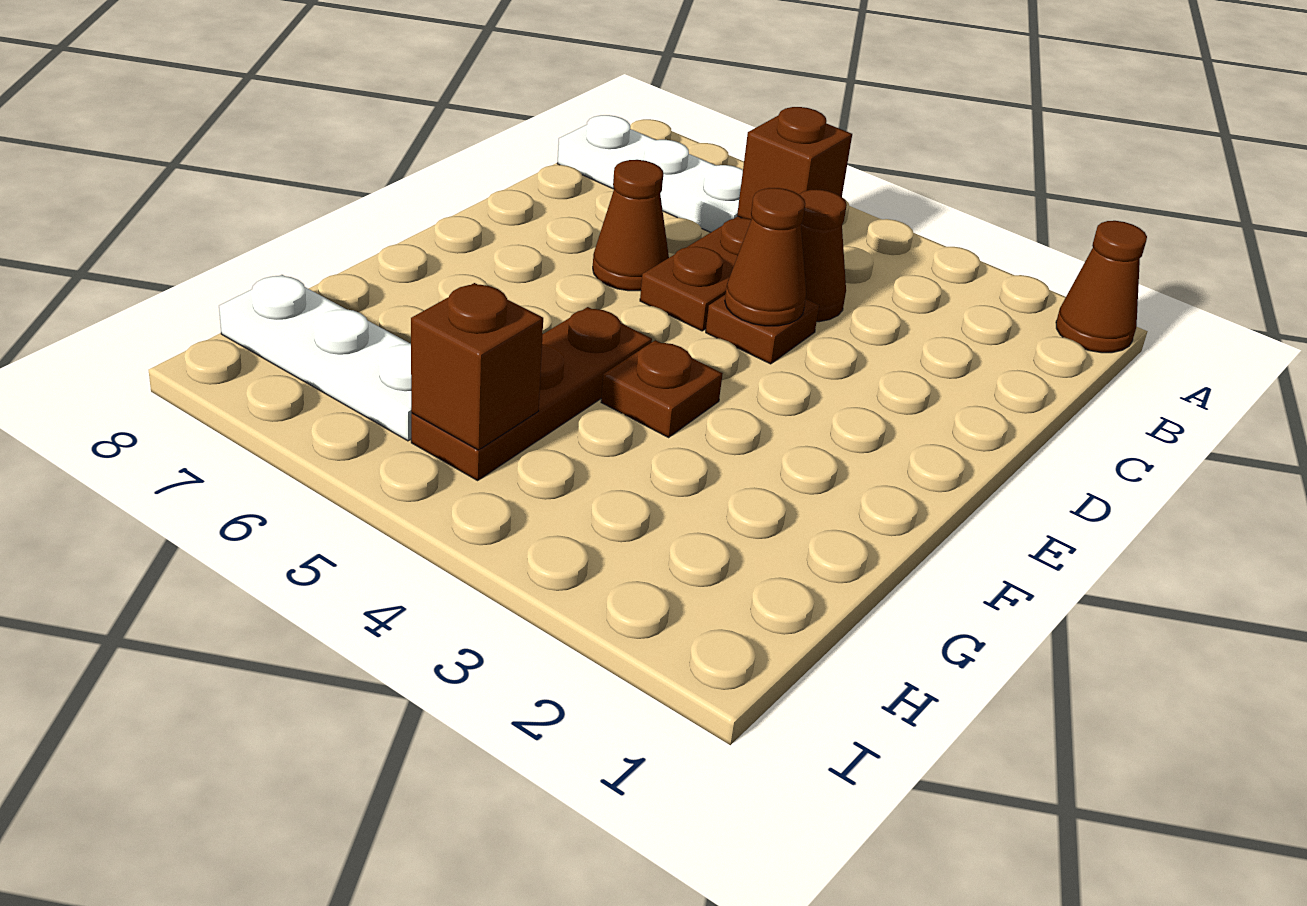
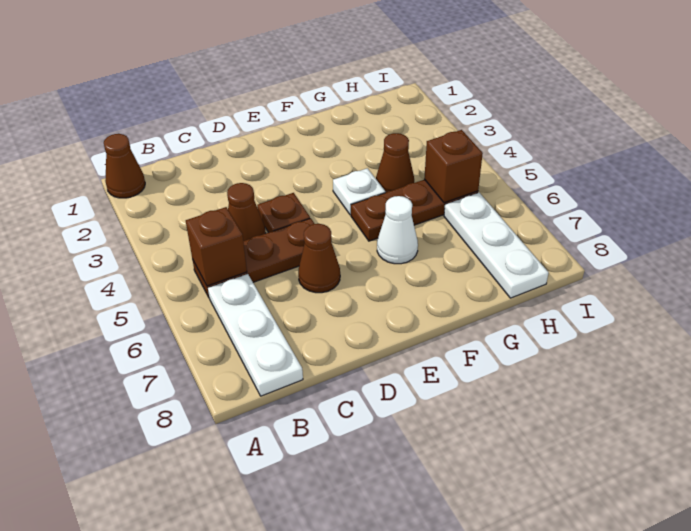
brown 1x1 cone [725,188,806,326] -> brown 1x1 cone moved to [376,133,414,193]
brown 1x1 plate [601,340,723,437] -> white 1x1 plate [333,168,385,215]
none -> white 1x1 cone [377,196,418,264]

